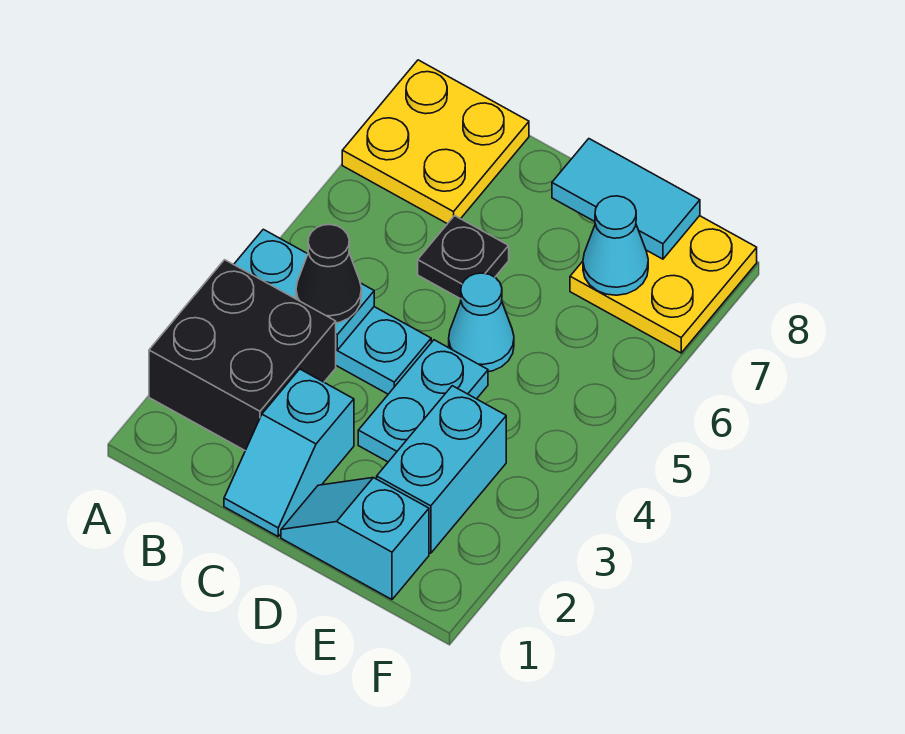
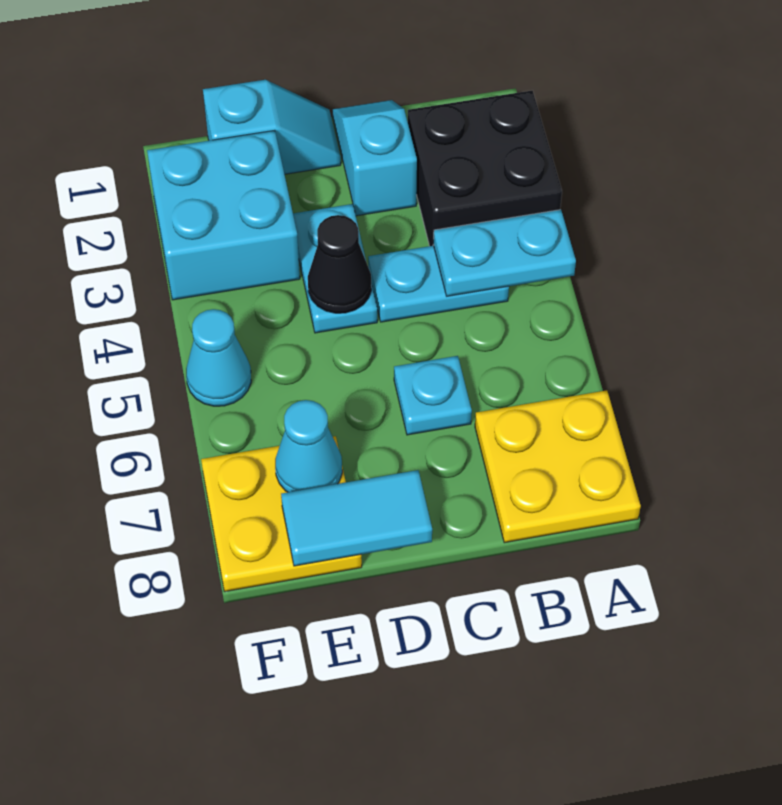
black 1x1 cone [296,225,362,323] -> black 1x1 cone moved to [308,215,371,313]
black 1x1 plate [418,216,509,299] -> cyan 1x1 plate [394,356,472,435]
cyan 1x1 cone [449,273,514,372] -> cyan 1x1 cone moved to [186,309,251,406]
cyan 1x2 brick [377,386,506,553] -> cyan 2x2 brick [147,130,300,300]

